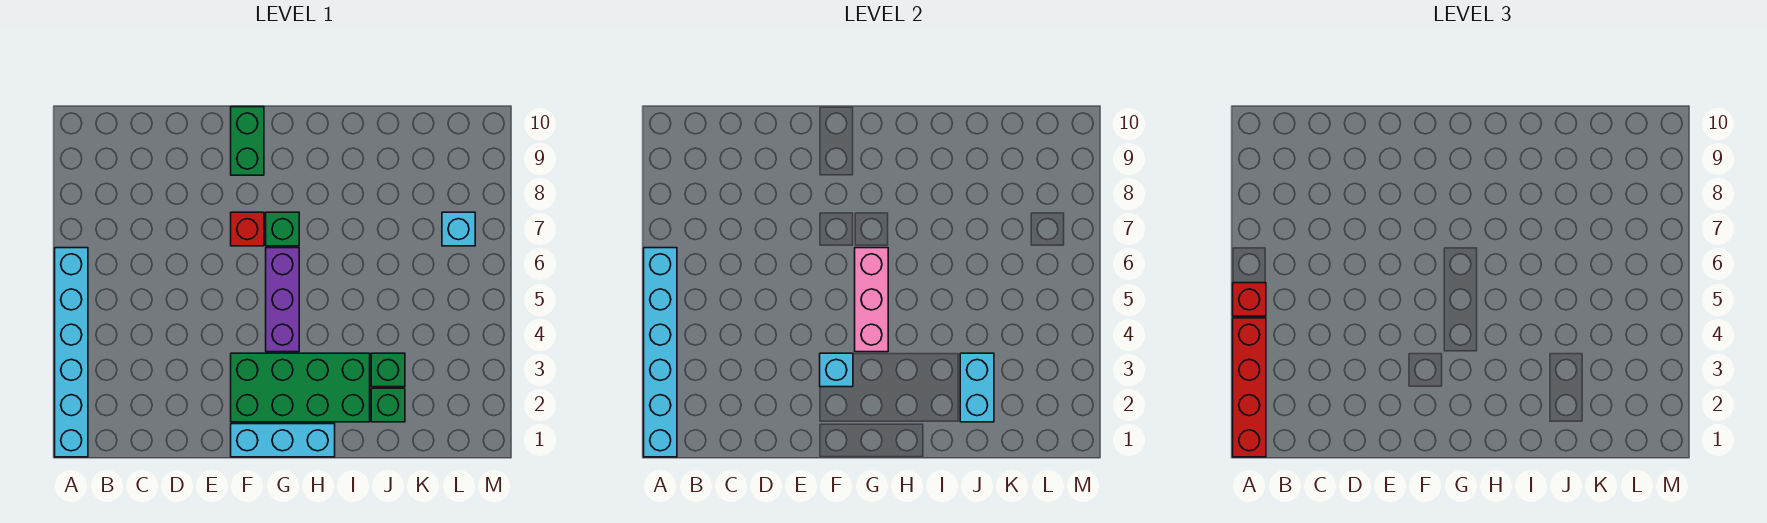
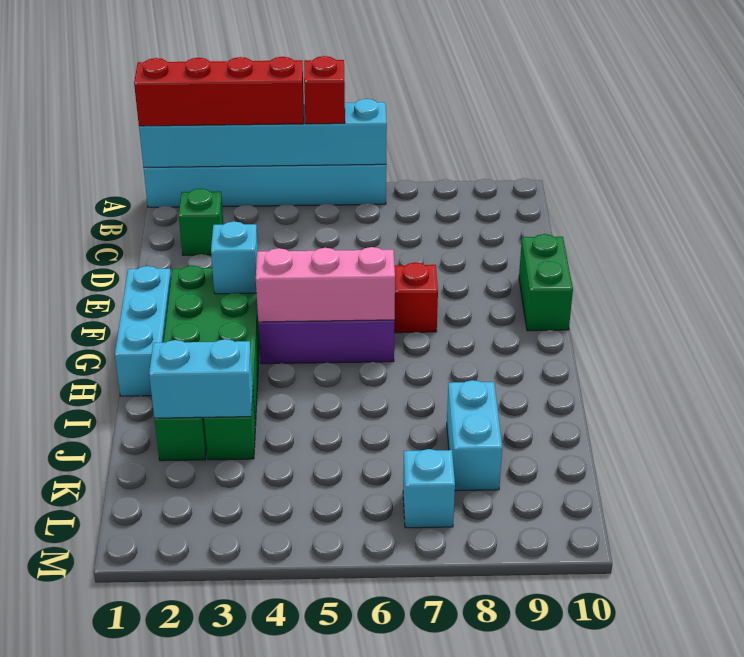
green 1x2 brick [231,107,264,175] -> green 1x2 brick turned to [519,234,573,331]
green 1x1 brick [266,212,299,246] -> green 1x1 brick moved to [179,189,224,255]
none -> cyan 1x2 brick [447,380,502,491]

